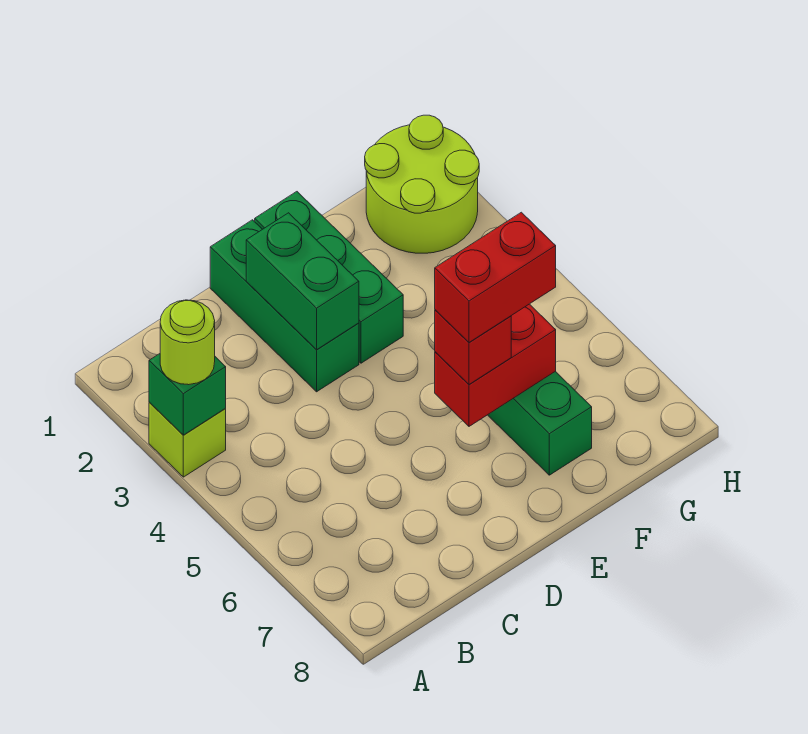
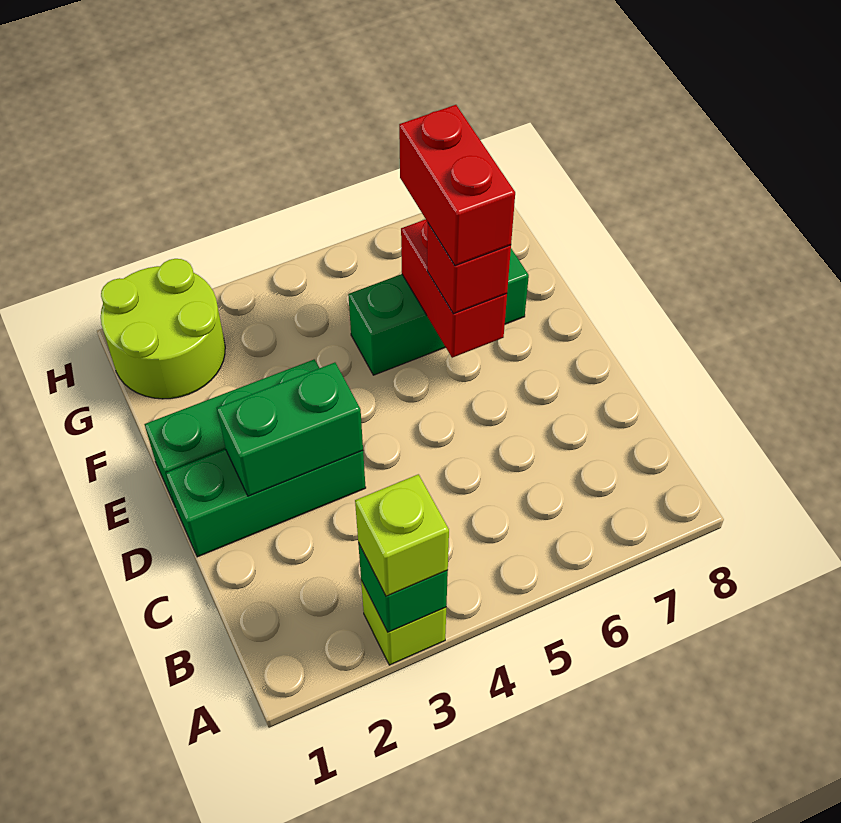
lime 1x1 round brick [160,300,215,385] -> lime 1x1 brick [355,474,449,596]

